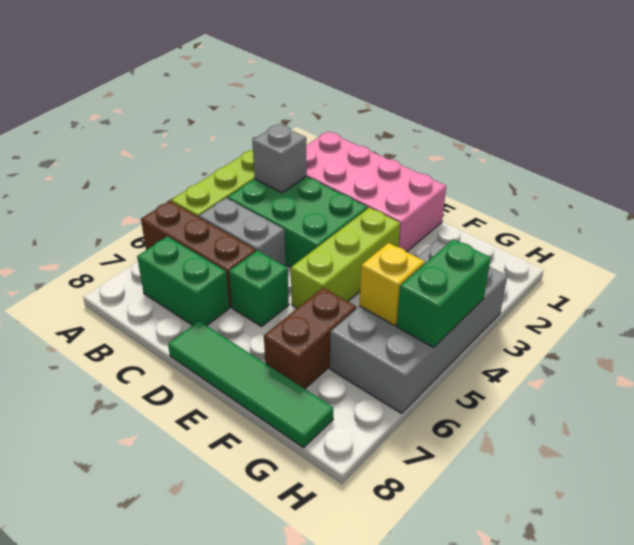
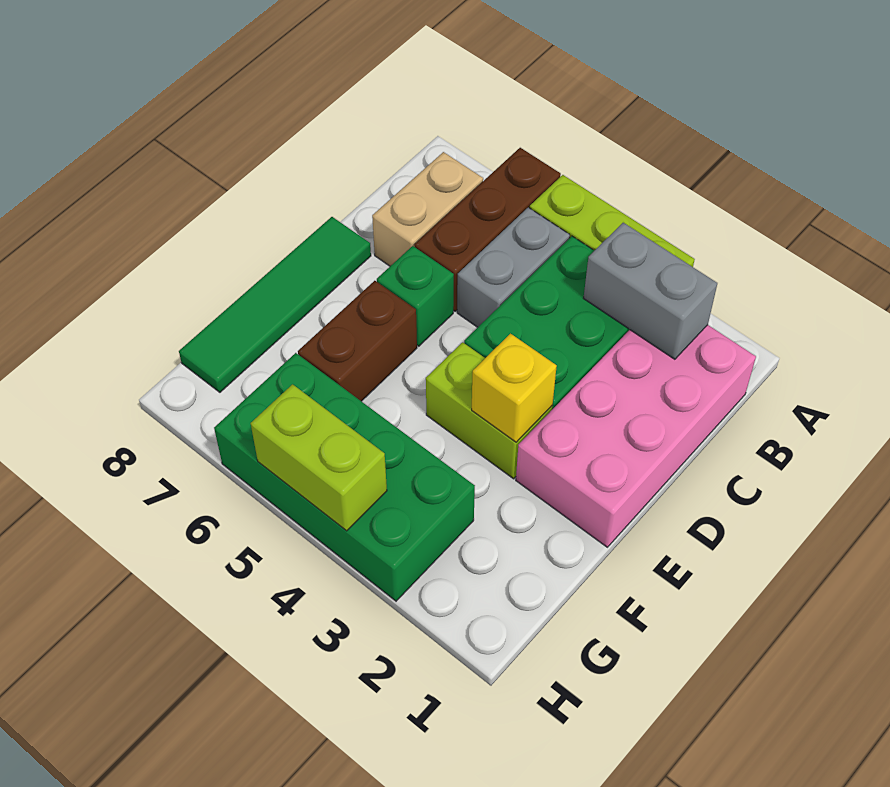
grey 1x1 brick [252,124,307,193] -> grey 1x2 brick [584,223,717,359]
green 1x2 brick [137,236,229,326] -> tan 1x2 brick [372,152,483,266]
lime 1x3 brick [291,208,400,308] -> lime 1x2 brick [426,342,552,479]
brown 1x2 brick [264,288,356,389] -> brown 1x2 brick turned to [298,281,417,401]
grey 2x4 brick [330,241,507,413] -> green 2x4 brick [214,353,475,601]
yellow 1x1 brick [360,243,425,325] -> yellow 1x1 brick moved to [472,334,557,442]
green 1x2 brick [397,239,491,347] -> lime 1x2 brick [251,384,387,531]

